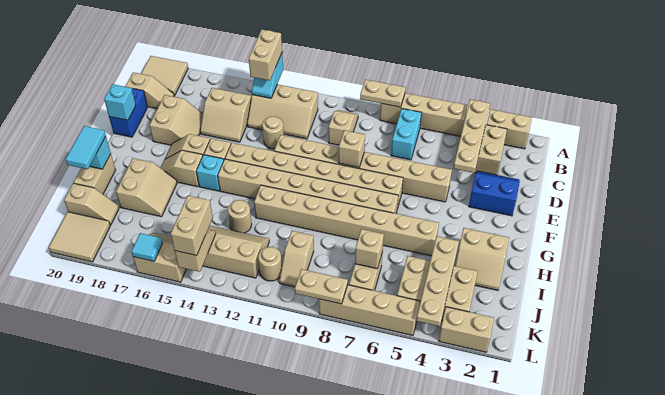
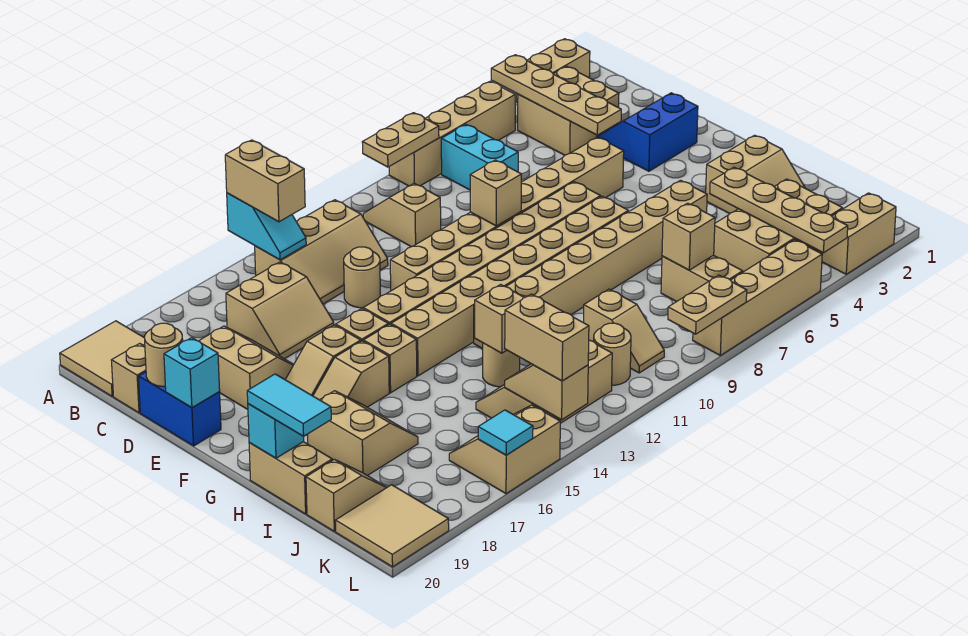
none -> tan 1x1 round brick [145,323,183,386]
cyan 1x1 brick [196,155,224,191] -> tan 1x1 brick [363,324,417,393]
none -> tan 1x1 brick [475,284,524,353]

